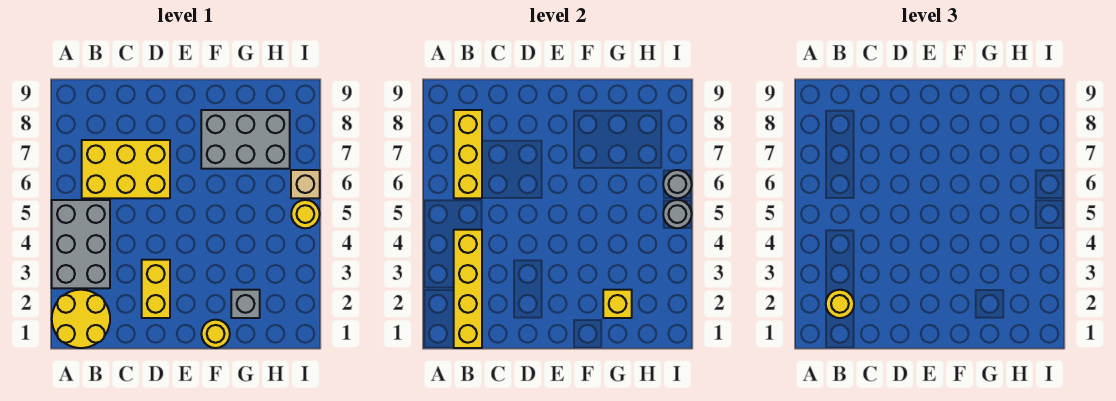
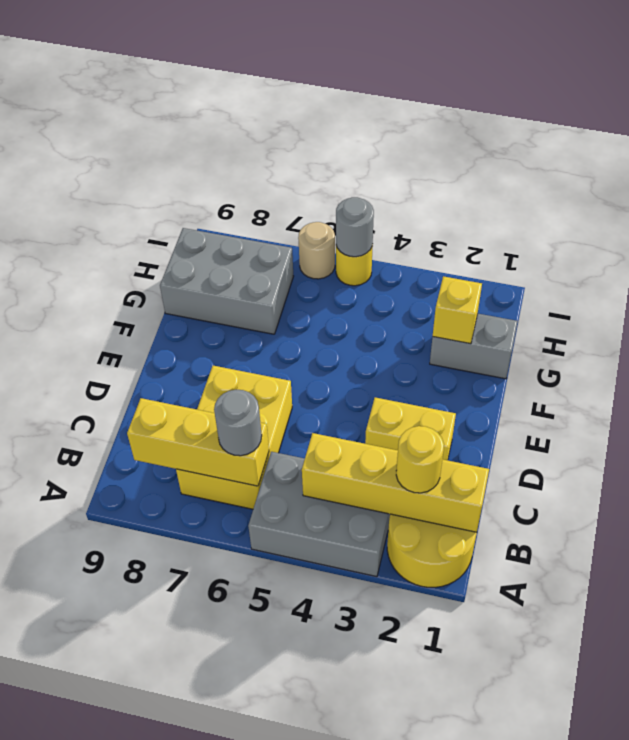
yellow 1x1 round brick [201,320,230,348] -> none
grey 2x3 brick [201,110,290,169] -> grey 2x3 brick turned to [160,228,294,334]
grey 1x1 brick [231,290,260,318] -> grey 1x2 brick [430,314,518,379]
tan 1x1 brick [291,170,320,198] -> tan 1x1 round brick [298,222,335,279]
grey 1x1 round brick [663,170,692,198] -> grey 1x1 round brick moved to [214,390,262,456]

